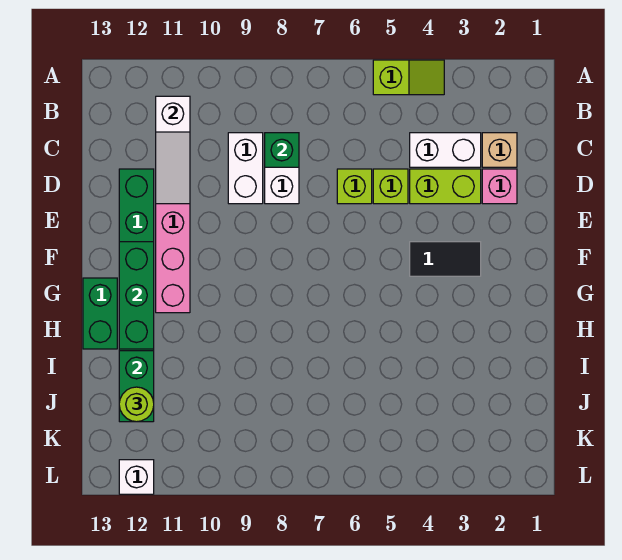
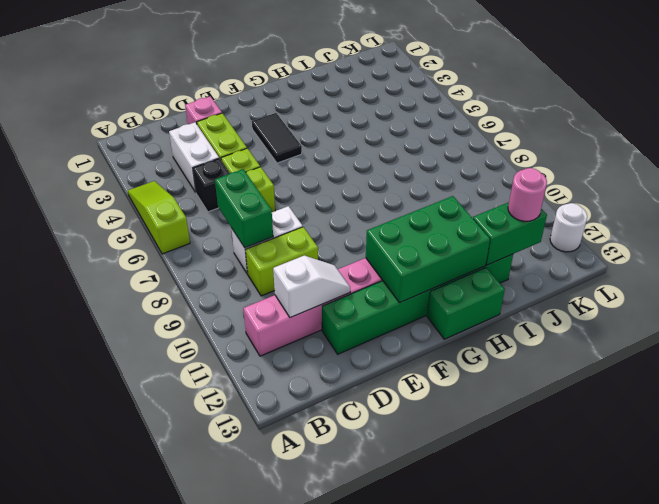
lime 1x2 slope [373,60,444,95] -> lime 1x3 slope [128,181,190,254]
white 1x3 slope [156,96,190,204] -> white 1x2 slope [273,256,350,318]
tan 1x1 brick [482,133,517,167] -> none
none -> black 1x1 brick [193,158,230,212]
green 1x1 brick [265,133,299,167] -> green 1x2 brick [215,169,273,248]
white 1x2 brick [228,133,263,204] -> lime 1x2 brick [246,227,318,296]
green 1x3 brick [119,242,154,349] -> green 2x3 brick [366,196,490,303]
lime 1x1 round brick [119,387,154,422] -> pink 1x1 round brick [508,168,547,221]
white 1x1 brick [119,460,154,494] -> white 1x1 round brick [550,203,587,252]

